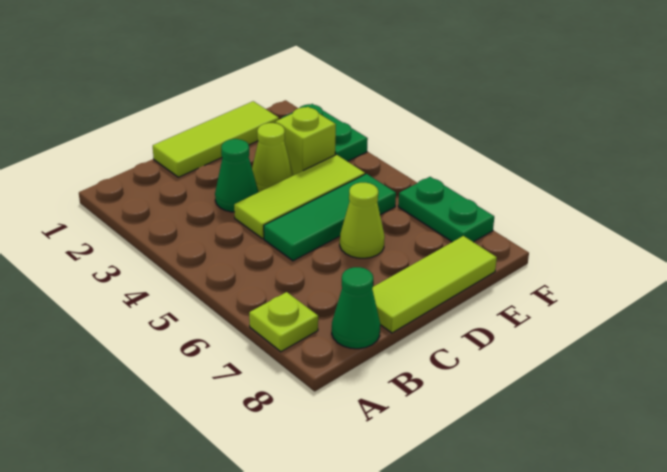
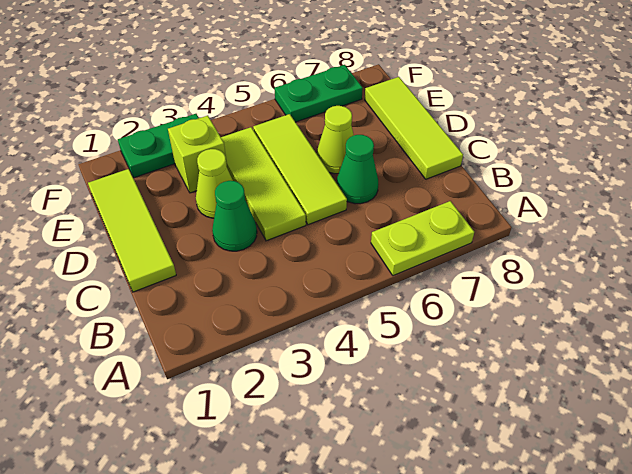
lime 1x1 plate [249,292,318,352] -> lime 1x2 plate [371,201,474,276]
green 1x1 cone [332,267,380,349] -> green 1x1 cone moved to [337,135,378,204]
green 1x3 tile [264,174,396,261] -> lime 1x3 tile [253,114,347,225]

